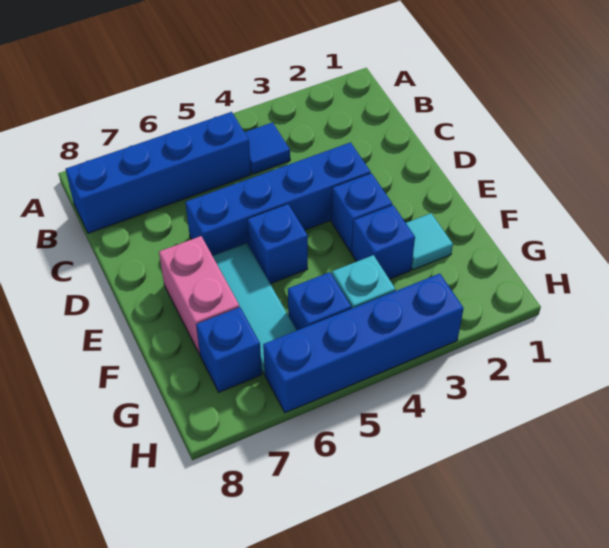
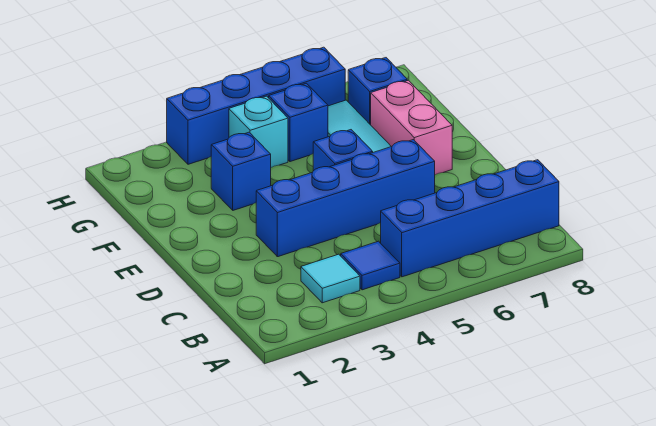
blue 1x1 brick [331,173,392,252] -> none
cyan 1x1 tile [406,213,453,270] -> cyan 1x1 tile moved to [301,254,360,303]

